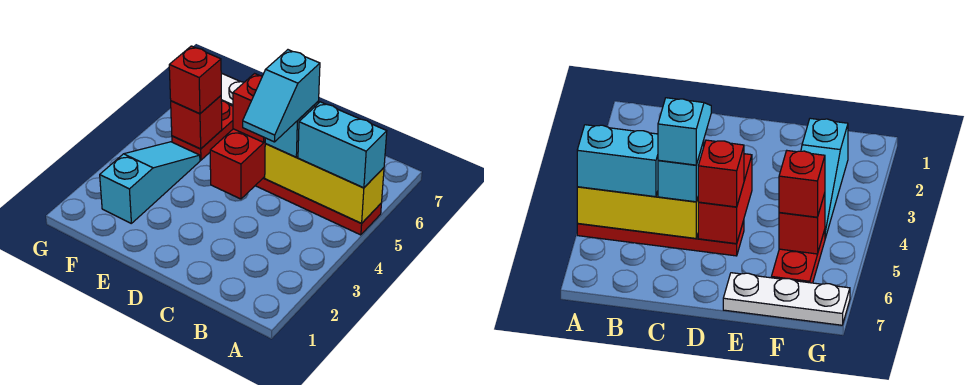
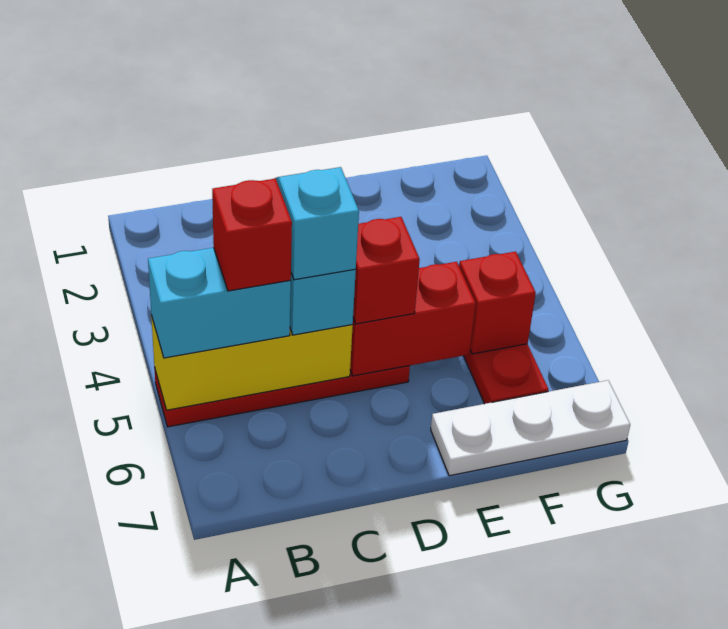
red 1x2 brick [210,129,265,199] -> red 1x2 brick turned to [350,262,476,376]
cyan 1x3 slope [100,142,200,223] -> none
red 1x1 brick [169,46,221,114] -> red 1x1 brick moved to [212,179,292,291]

